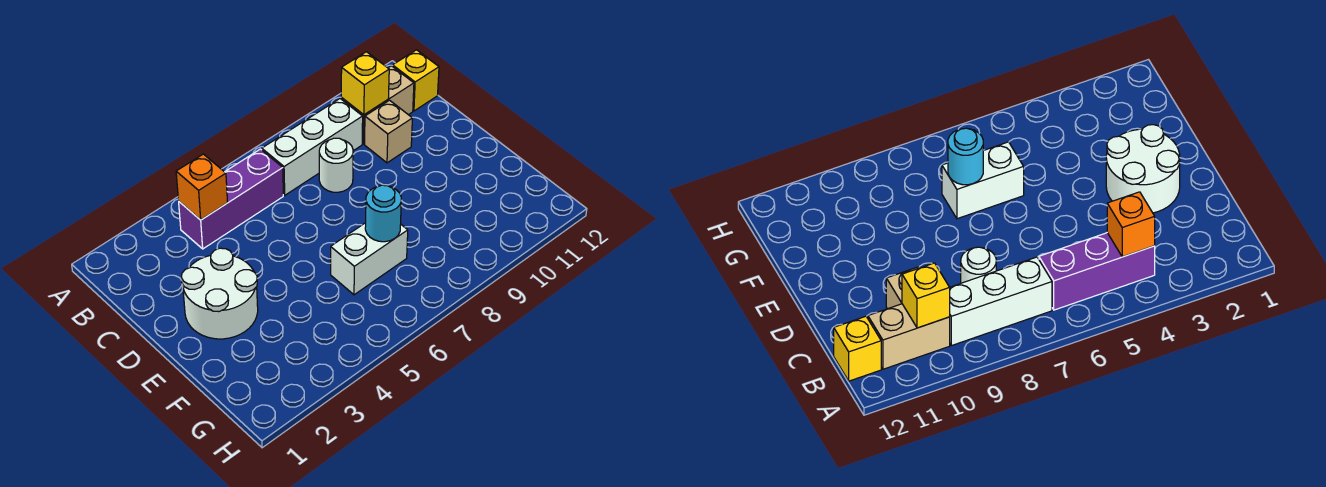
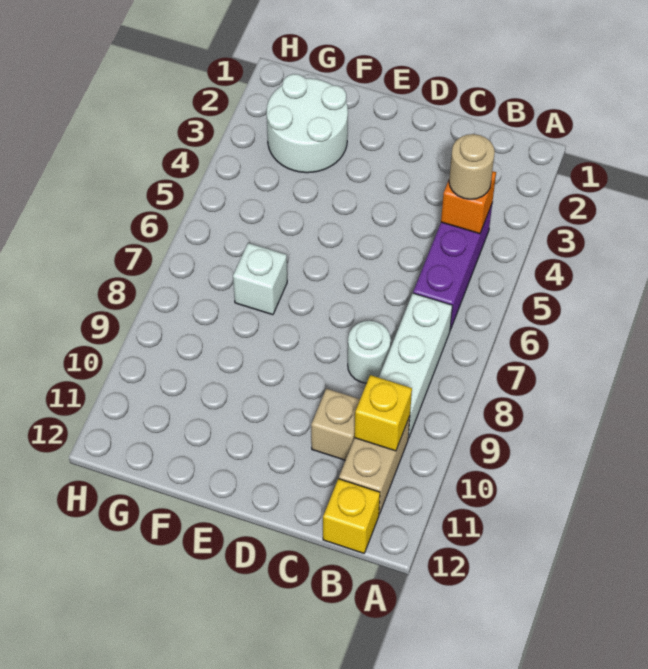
none -> tan 1x1 round brick [449,134,495,199]
white 2x2 round brick [181,248,258,339] -> white 2x2 round brick moved to [267,74,348,173]
white 1x2 brick [331,223,408,295] -> white 1x1 brick [233,243,287,315]
cyan 1x1 round brick [365,185,401,242] -> none

